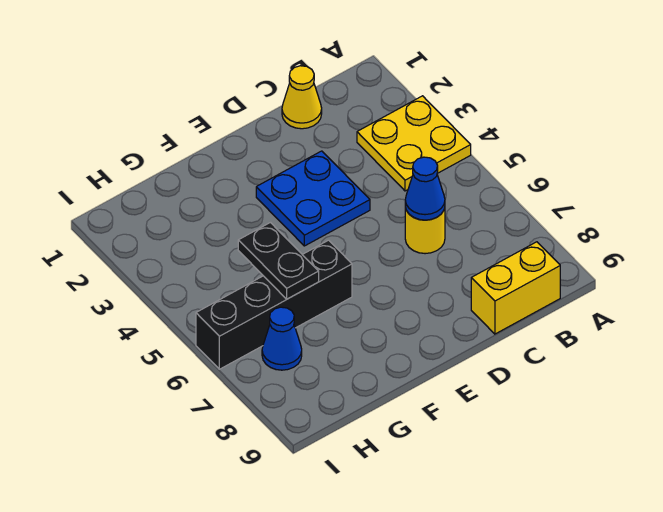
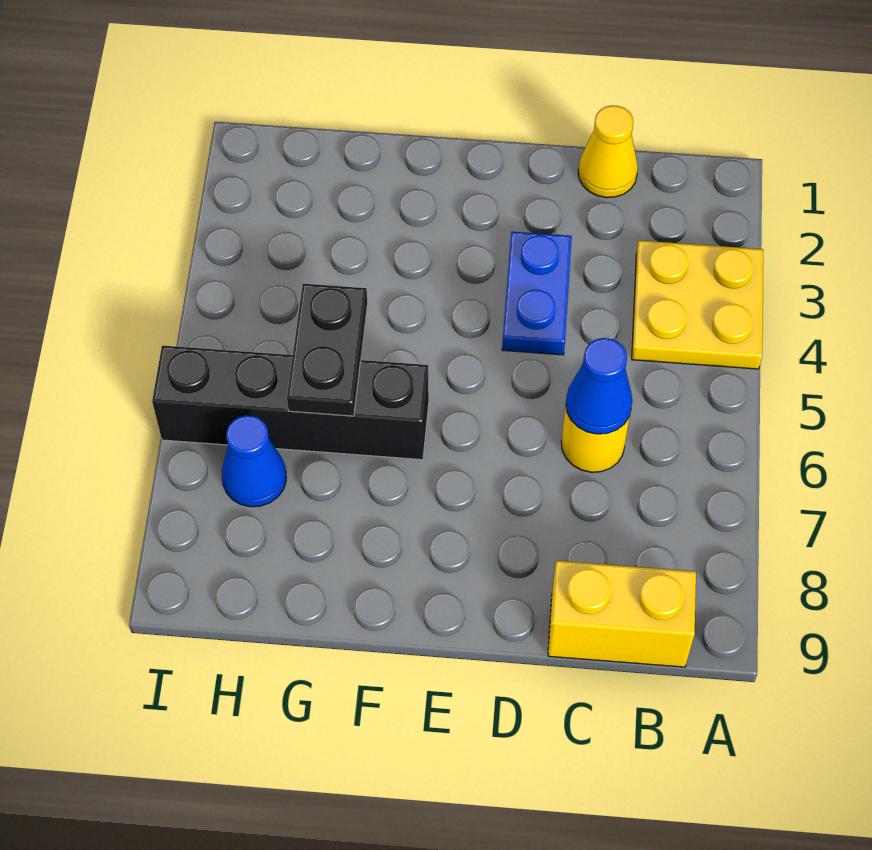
blue 2x2 plate [256,151,370,246] -> blue 1x2 plate [502,232,572,355]

